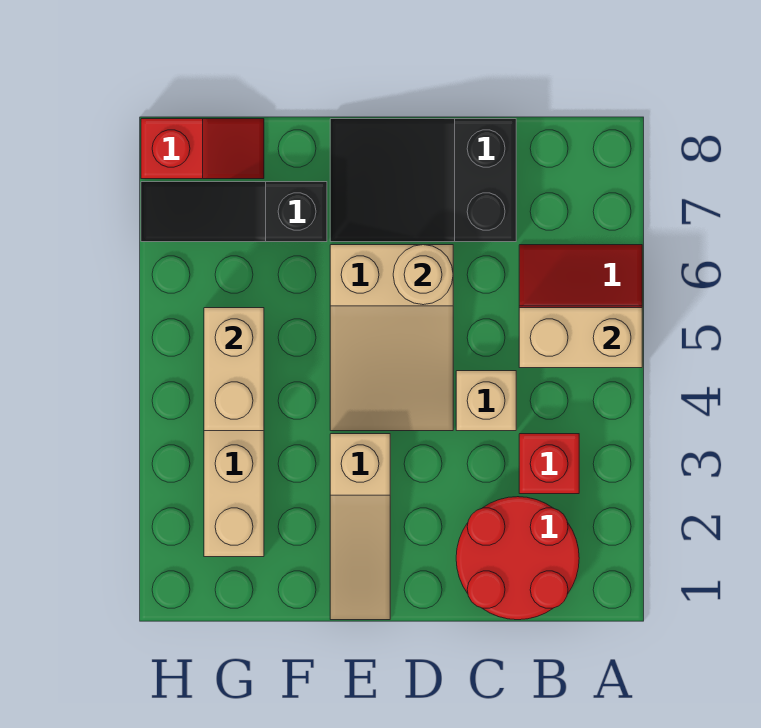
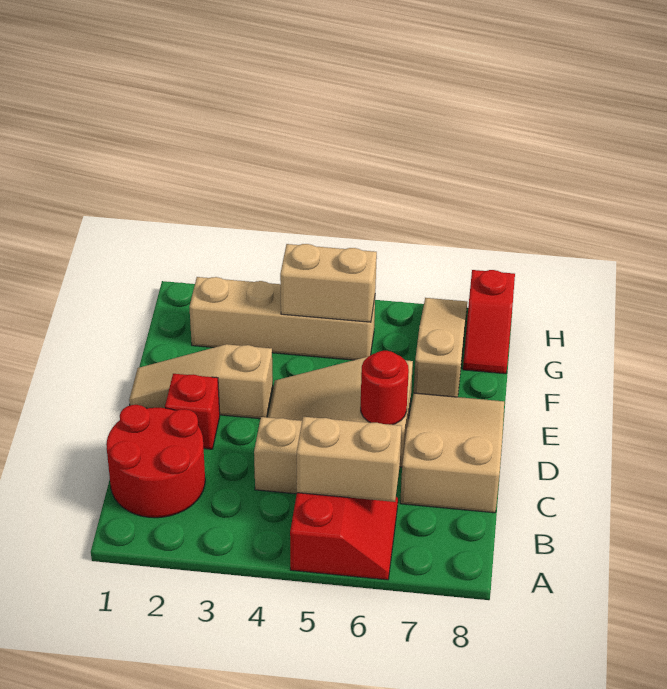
tan 1x2 brick [519,308,642,368] -> tan 1x2 brick turned to [297,417,402,502]
red 1x1 brick [519,434,579,494] -> red 1x1 brick moved to [165,374,220,449]
black 2x3 slope [330,119,516,242] -> tan 2x3 slope [400,393,504,513]
tan 1x1 round brick [393,245,453,305] -> red 1x1 round brick [361,351,409,425]
black 1x3 slope [141,182,327,242] -> tan 1x3 slope [414,298,467,397]

